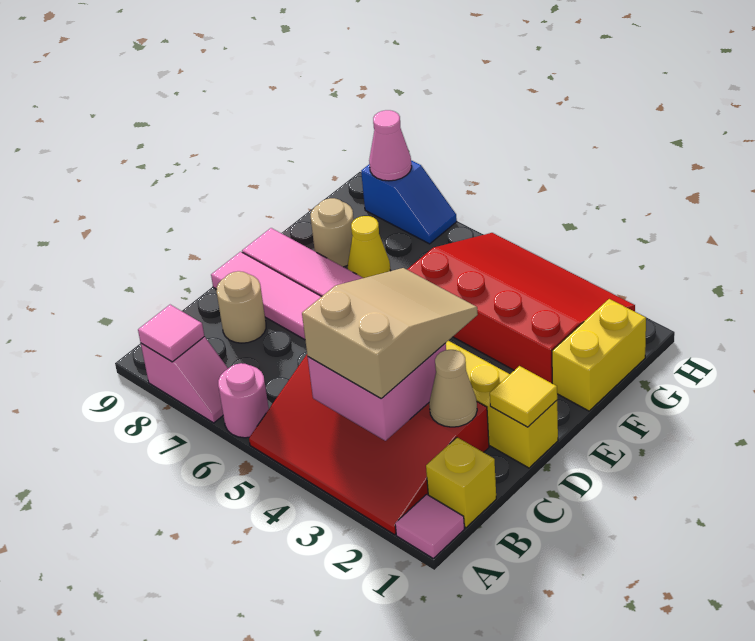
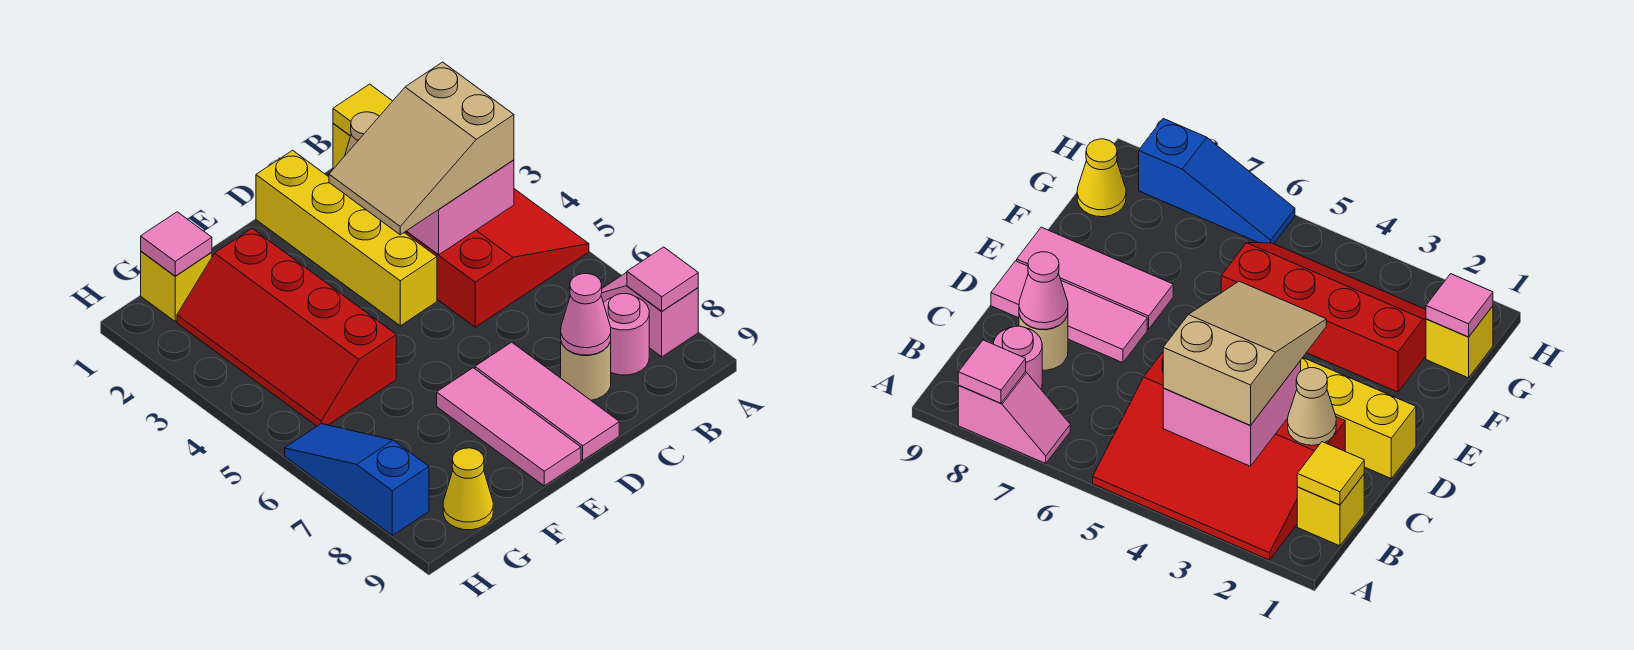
pink 1x1 tile [395,494,464,558] -> pink 1x1 tile moved to [141,212,212,276]
pink 1x1 round brick [218,363,269,438] -> pink 1x1 round brick moved to [604,294,649,375]
yellow 1x1 tile [490,366,557,427] -> yellow 1x1 tile moved to [333,84,392,136]
yellow 1x2 brick [552,299,646,411] -> yellow 1x1 brick [141,251,212,321]
red 3x4 slope [407,233,635,383] -> red 2x4 slope [177,228,396,426]
yellow 1x1 cone [348,216,391,278] -> yellow 1x1 cone moved to [443,448,493,530]
tan 1x1 round brick [310,198,354,267] -> none
blue 1x2 slope [361,160,457,244] -> blue 1x3 slope [285,424,429,535]
pink 1x1 cone [369,110,412,181] -> pink 1x1 cone moved to [561,274,611,355]

